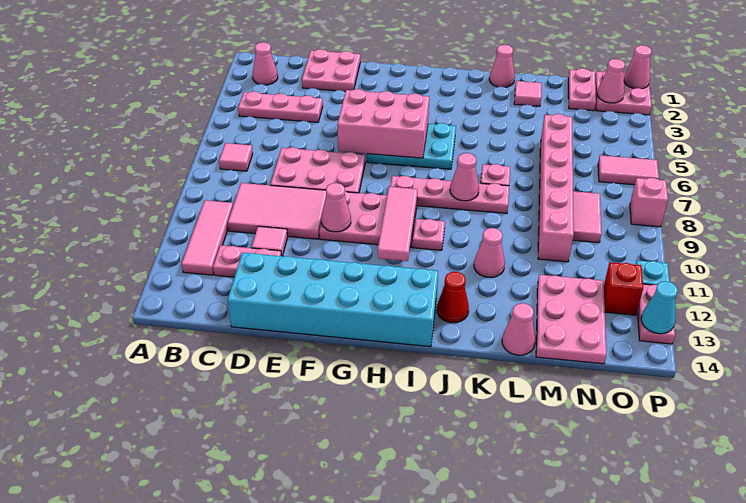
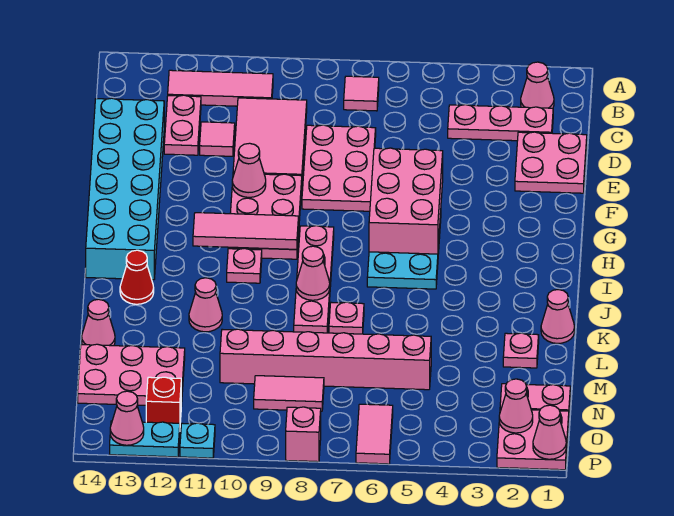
pink 1x3 plate [238,91,323,122] -> pink 1x3 plate turned to [448,105,553,141]
pink 1x1 tile [514,81,542,106] -> pink 1x1 plate [503,333,539,368]
pink 1x2 plate [637,284,675,344] -> cyan 1x2 plate [110,421,180,457]
cyan 1x1 cone [641,281,678,334] -> pink 1x1 cone [110,391,144,445]

